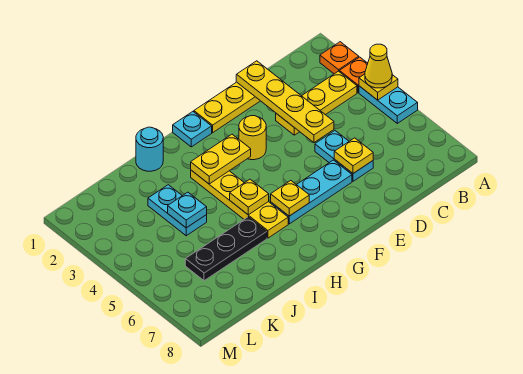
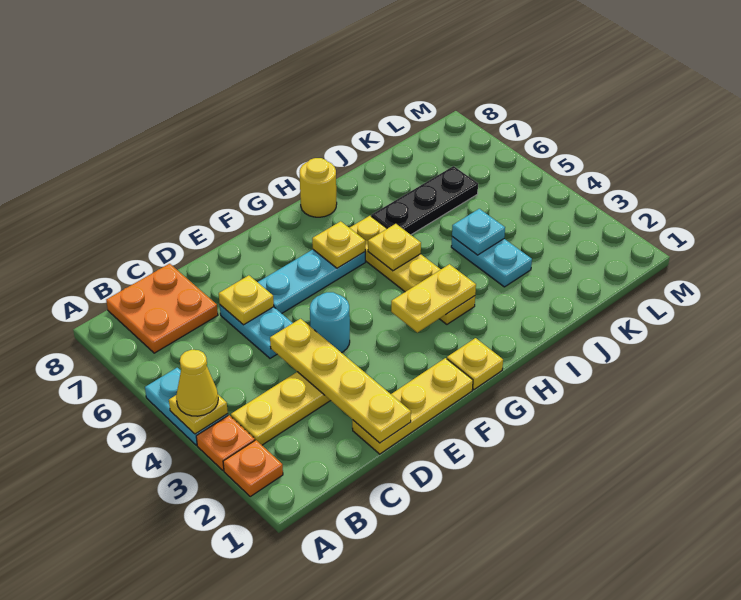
none -> orange 2x2 plate [106,264,218,353]
yellow 1x1 round brick [239,116,266,160] -> yellow 1x1 round brick moved to [300,158,337,217]
cyan 1x1 plate [173,112,212,147] -> yellow 1x1 plate [447,338,503,390]
cyan 1x1 round brick [136,127,163,171] -> cyan 1x1 round brick moved to [310,292,350,353]

